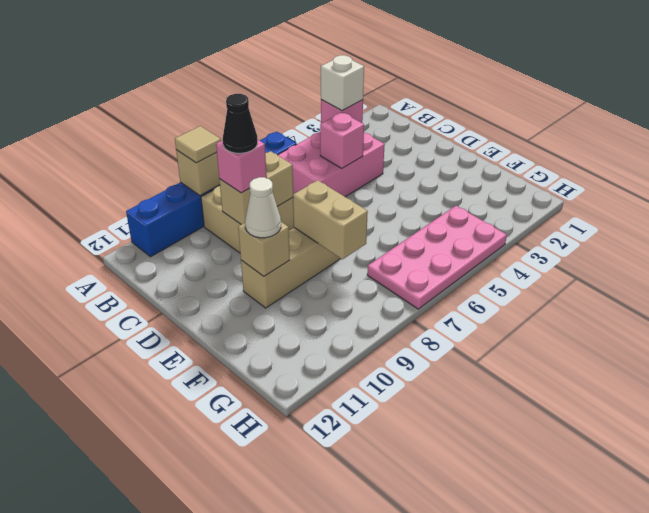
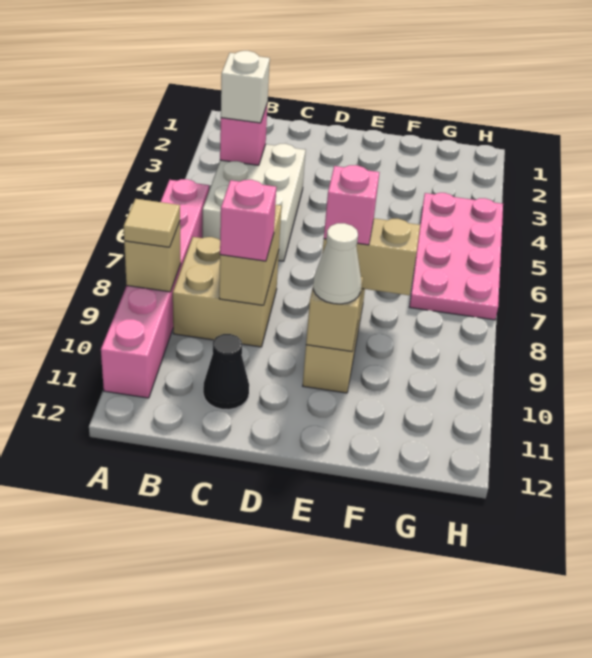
blue 1x6 brick [126,132,297,257] -> pink 1x6 brick [101,179,209,398]
pink 2x3 brick [278,132,385,197] -> white 2x3 brick [202,144,306,261]
pink 1x1 brick [320,112,364,168] -> pink 1x1 brick moved to [324,165,379,245]
black 1x1 cone [223,94,258,153] -> black 1x1 cone moved to [203,334,249,410]

